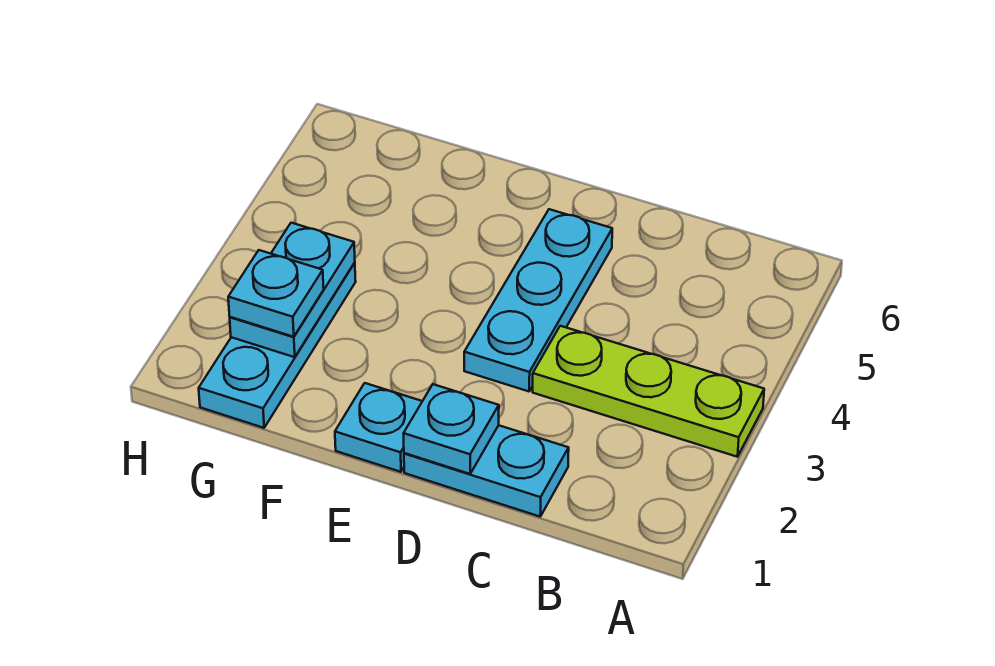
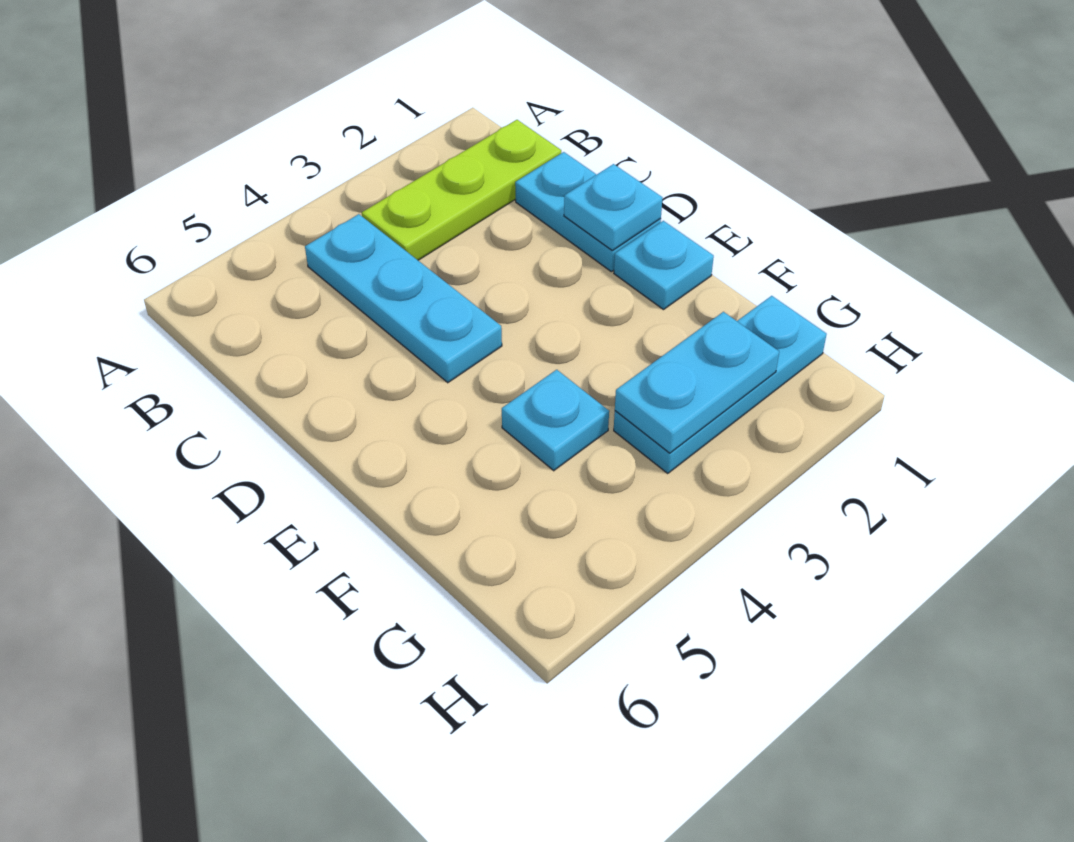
lime 1x3 plate [533,326,764,457] -> lime 1x3 plate turned to [362,120,561,260]
cyan 1x3 plate [464,209,612,391] -> cyan 1x3 plate turned to [305,214,502,383]
cyan 1x1 plate [228,250,324,337] -> cyan 1x1 plate moved to [502,370,609,471]

